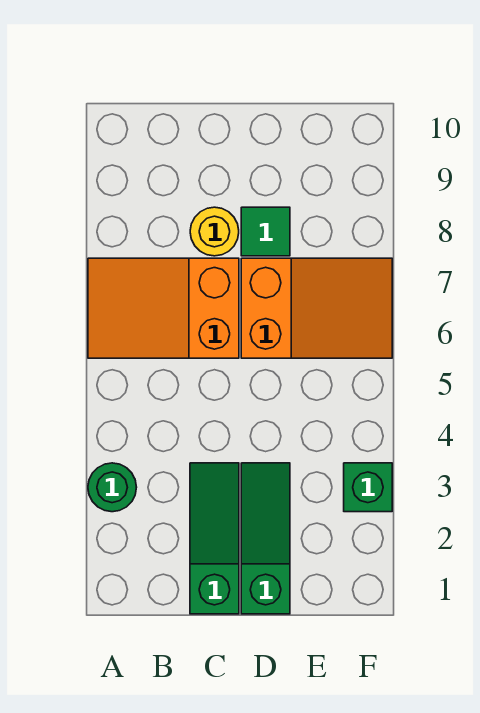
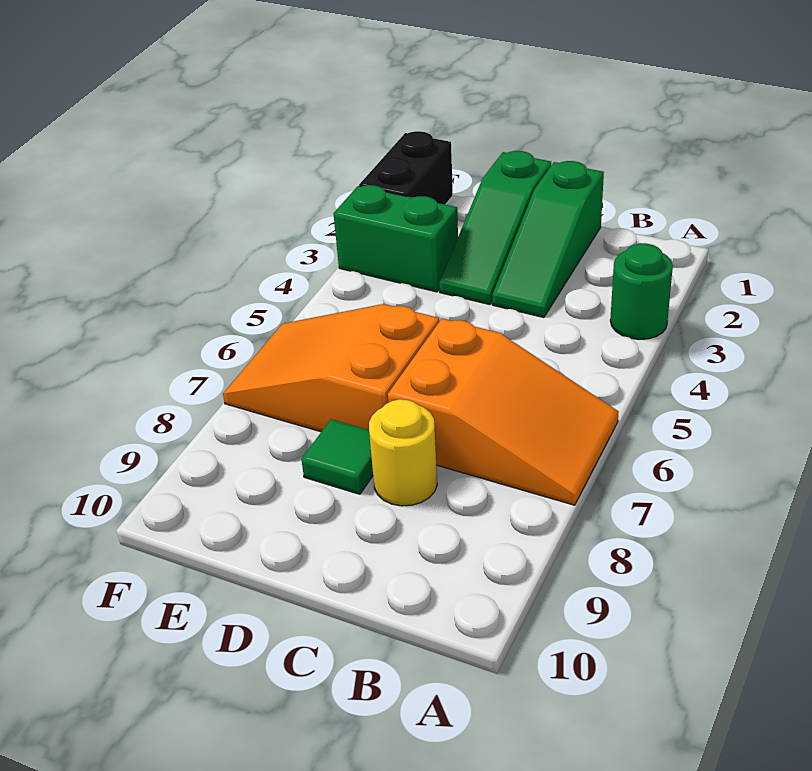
none -> black 1x2 brick [359,131,453,205]
green 1x1 brick [344,463,392,512] -> green 1x2 brick [333,185,458,292]

